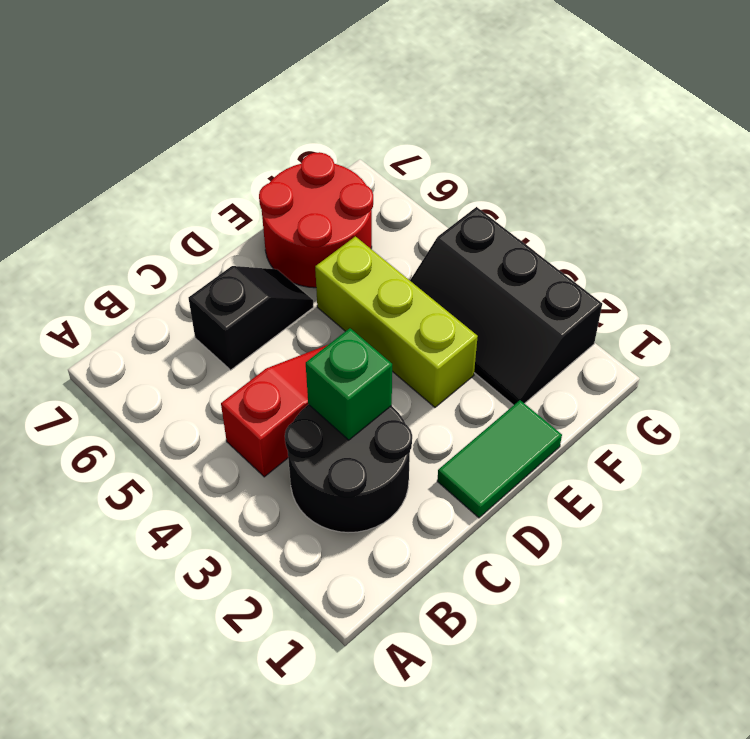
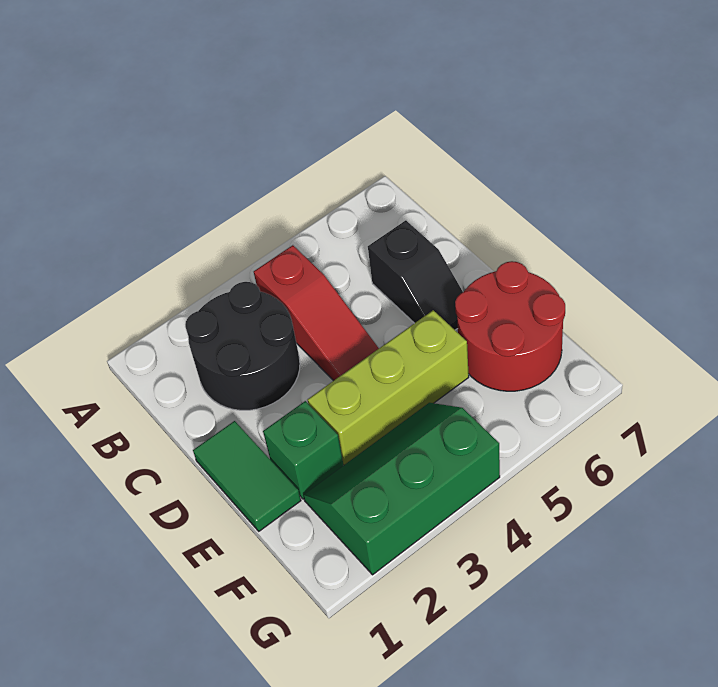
green 1x1 brick [306,328,392,440] -> green 1x1 brick moved to [263,401,343,499]
black 2x3 slope [410,207,602,405] -> green 2x3 slope [303,403,500,575]

